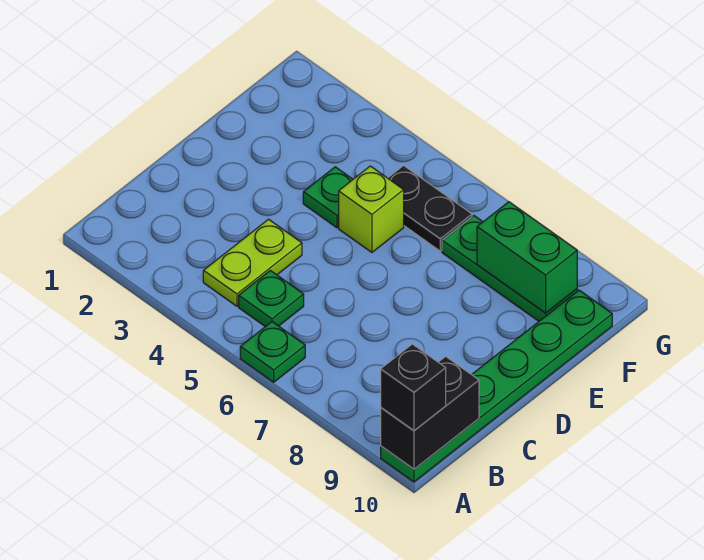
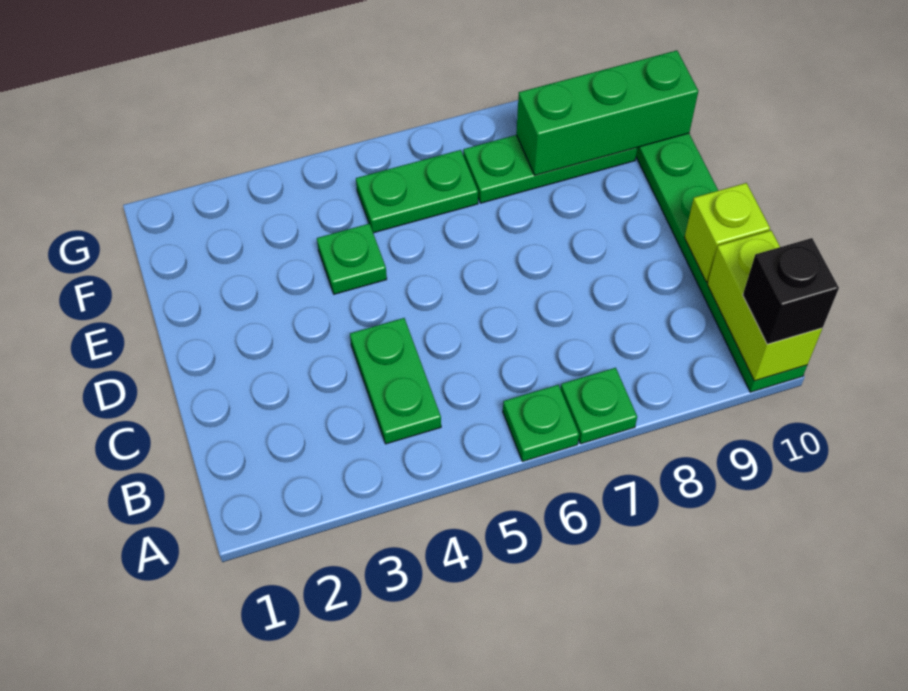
black 1x2 brick [381,356,479,469] -> lime 1x2 brick [707,230,822,381]
lime 1x2 plate [203,219,302,306] -> green 1x2 plate [350,318,441,444]
green 1x1 plate [239,270,304,327] -> green 1x1 plate moved to [561,368,637,444]
lime 1x1 brick [339,166,404,252] -> lime 1x1 brick moved to [684,183,770,282]
black 1x2 plate [388,166,472,251] -> green 1x2 plate [356,150,478,233]
green 1x2 brick [477,202,577,313] -> green 1x3 brick [516,50,698,175]

